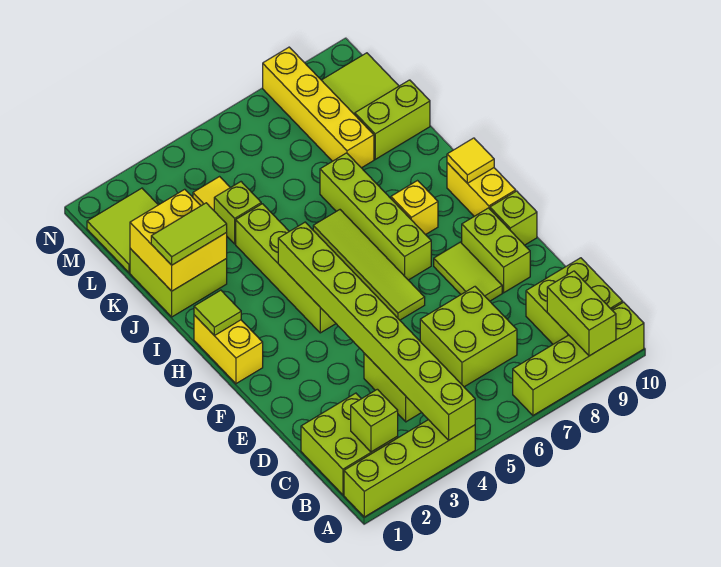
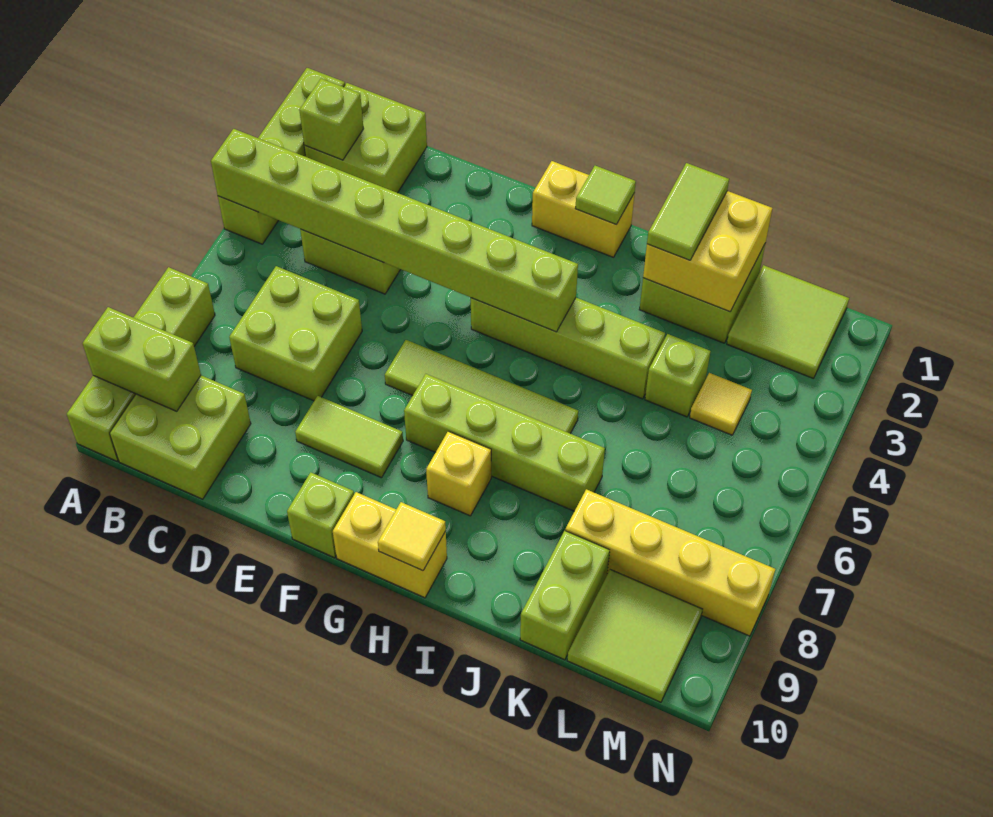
lime 1x2 brick [462,208,530,293] -> none

